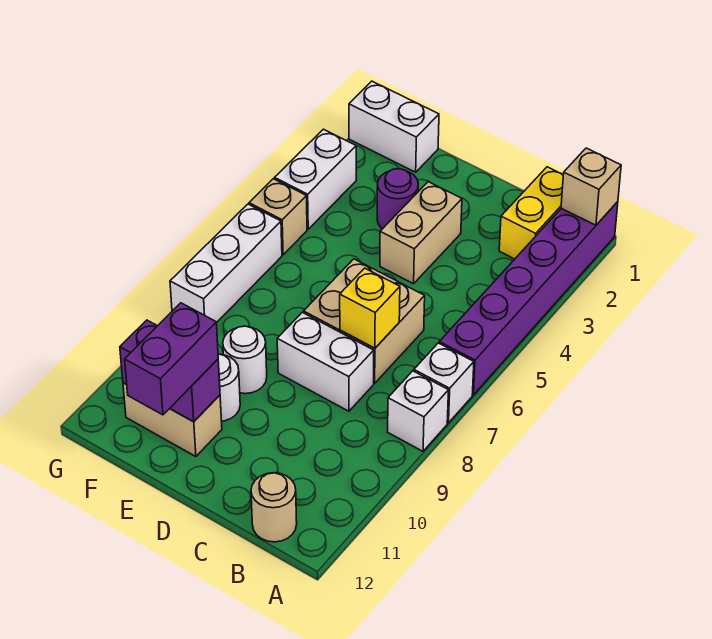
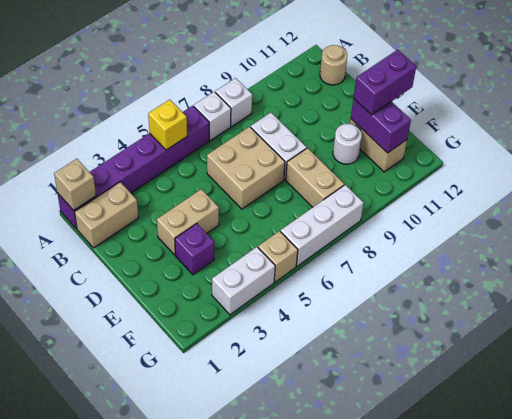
yellow 1x2 brick [499,167,563,259] -> tan 1x2 brick [75,182,138,248]
yellow 1x1 brick [340,268,400,348] -> yellow 1x1 brick moved to [148,100,187,150]
purple 1x1 round brick [377,169,418,229] -> purple 1x1 brick [175,224,214,275]
none -> tan 1x2 brick [286,148,344,207]
white 1x1 round brick [223,326,267,394] -> none
white 1x2 brick [349,81,439,172] -> none

